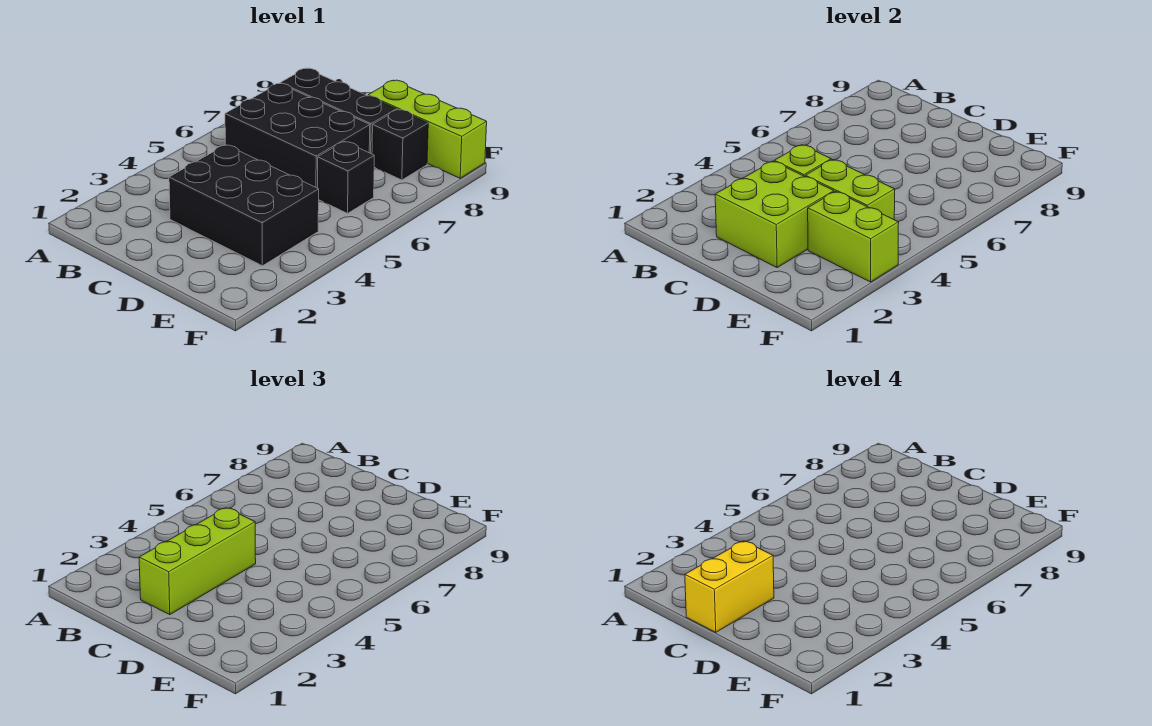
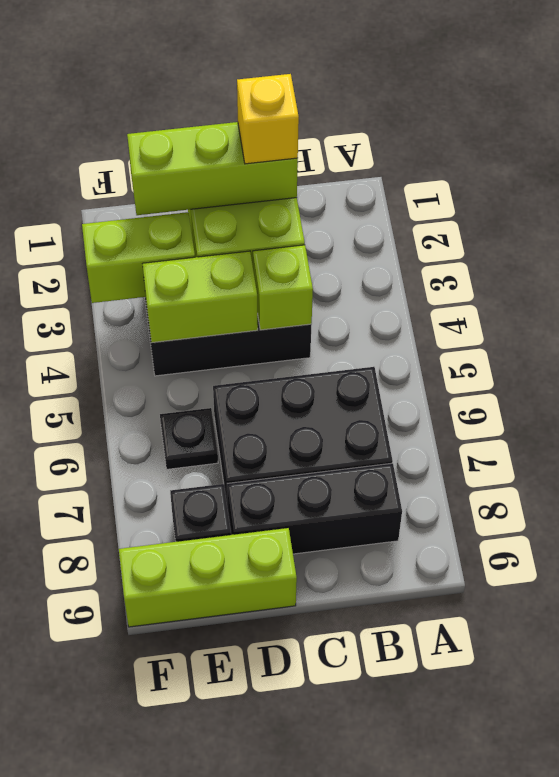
yellow 1x2 brick [685,541,774,632] -> yellow 1x1 brick [237,74,299,164]
lime 1x3 brick [139,508,256,615] -> lime 1x3 brick turned to [127,122,298,215]
black 1x1 brick [318,141,374,213] -> black 1x1 plate [160,408,218,469]

